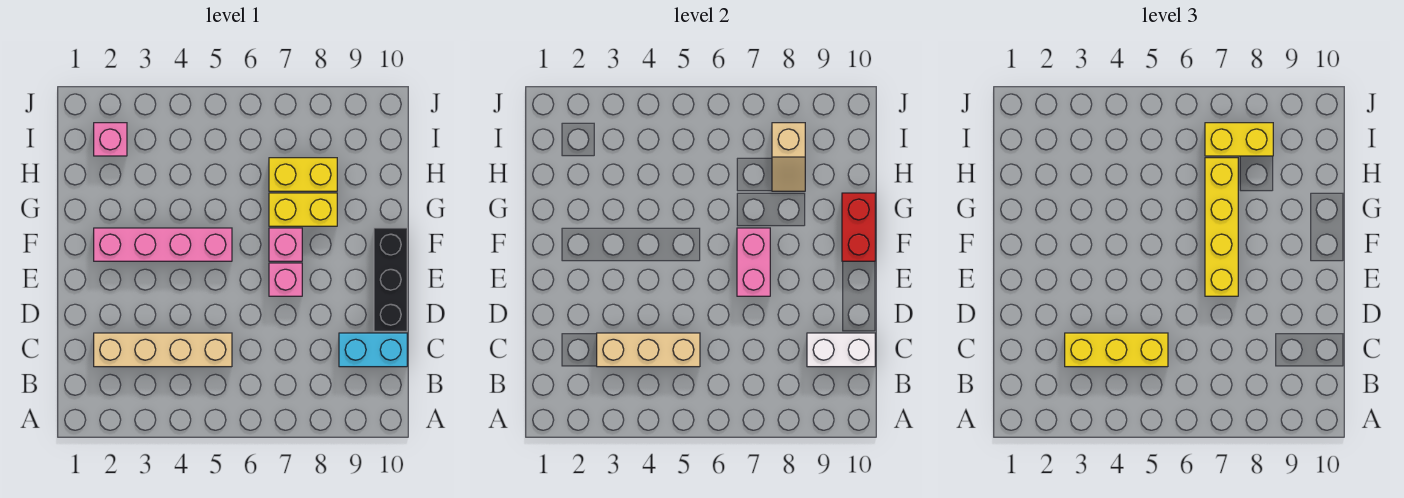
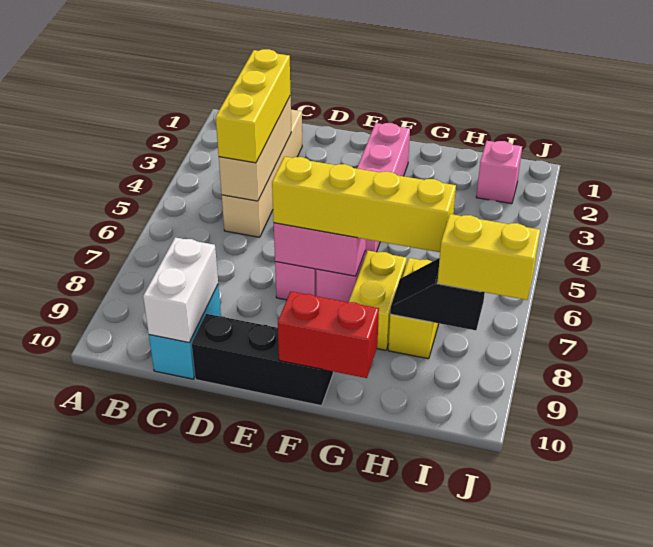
tan 1x2 slope [772,123,805,191] -> black 1x2 slope [390,258,485,330]
yellow 1x2 brick [1205,123,1273,156] -> yellow 1x2 brick turned to [438,214,540,300]

